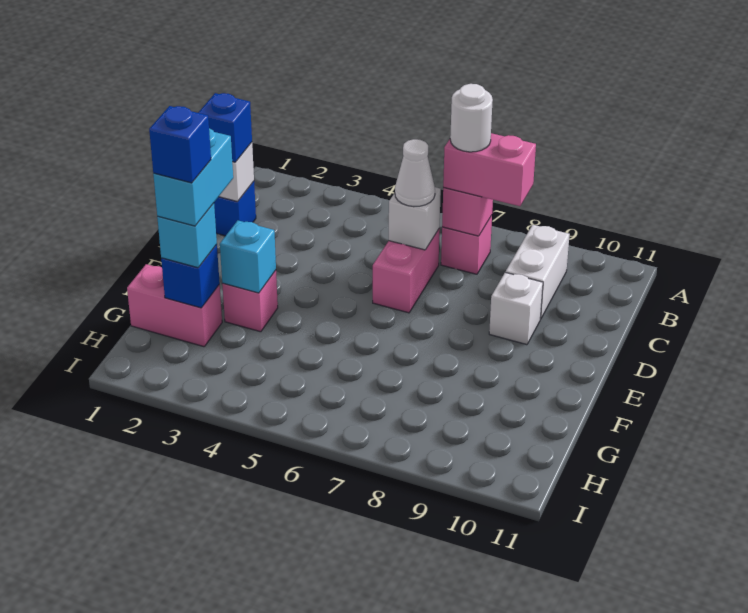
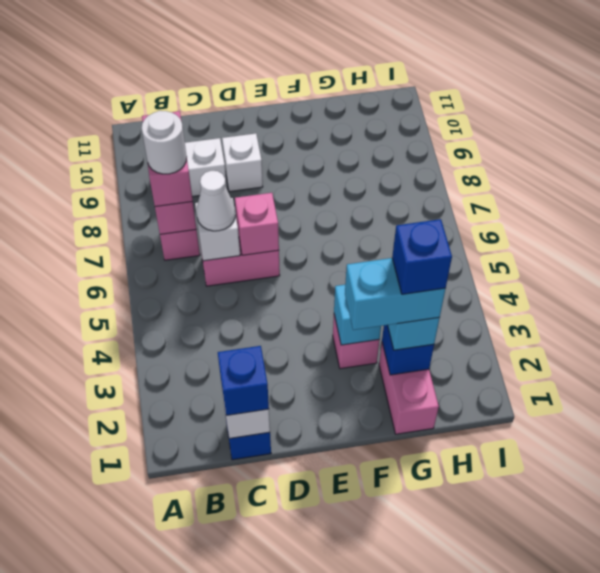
none -> pink 1x1 brick [235,193,279,255]

